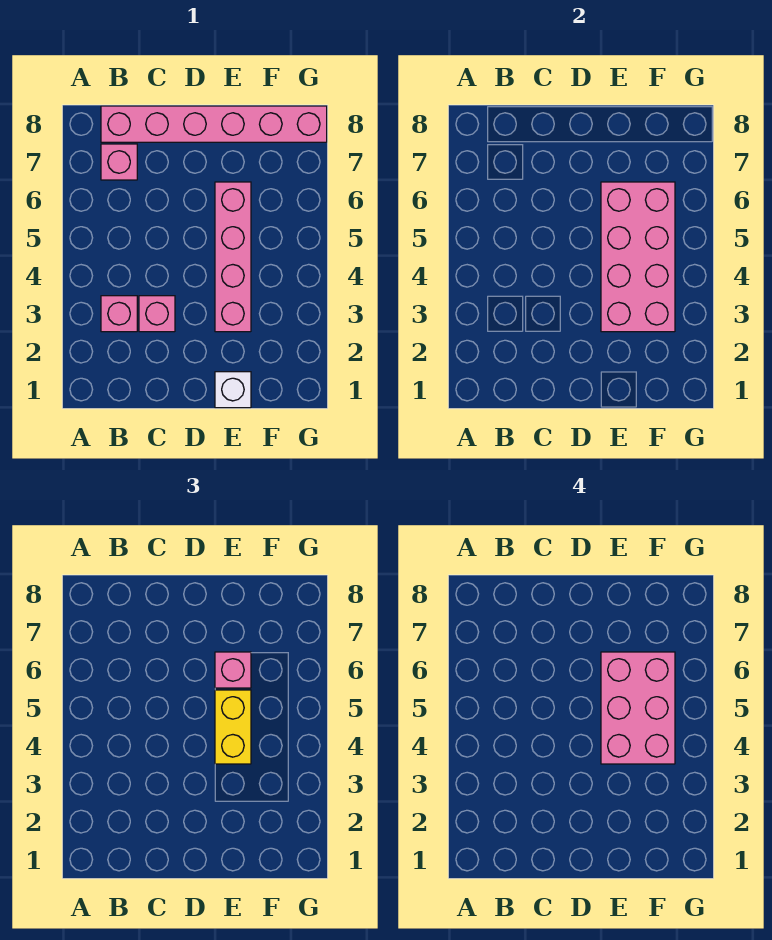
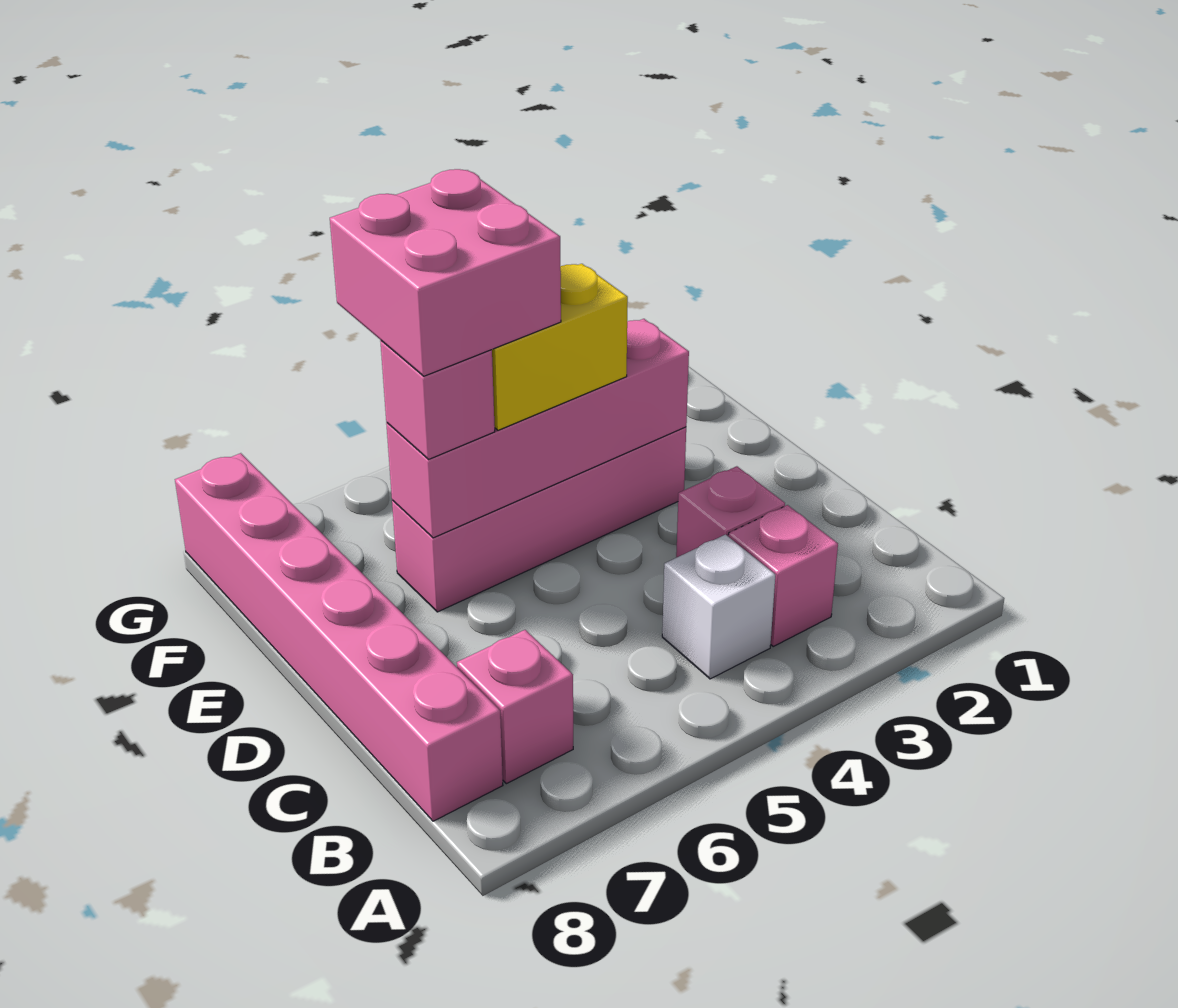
white 1x1 brick [215,372,251,408] -> white 1x1 brick moved to [662,535,775,679]
pink 2x4 brick [601,182,675,332] -> pink 1x4 brick [386,319,689,538]
pink 2x3 brick [601,652,675,764] -> pink 2x2 brick [330,169,561,376]

